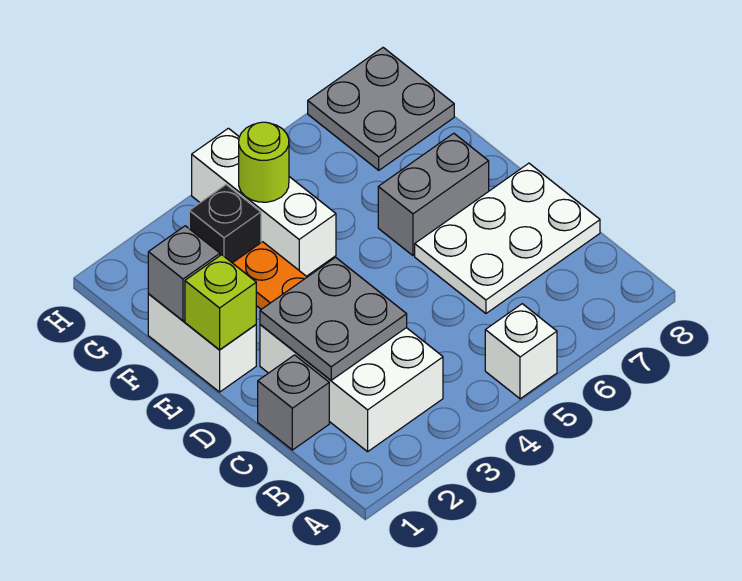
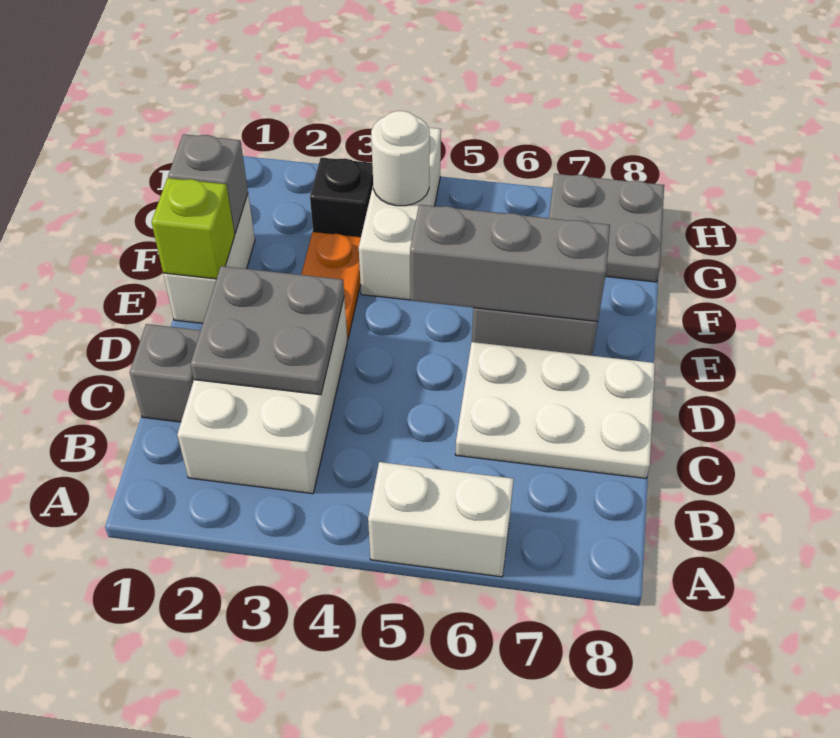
white 1x1 brick [485,304,557,399] -> white 1x2 brick [368,462,514,577]
none -> grey 1x3 brick [410,205,610,322]
lime 1x1 round brick [239,122,289,202] -> white 1x1 round brick [371,111,430,206]

